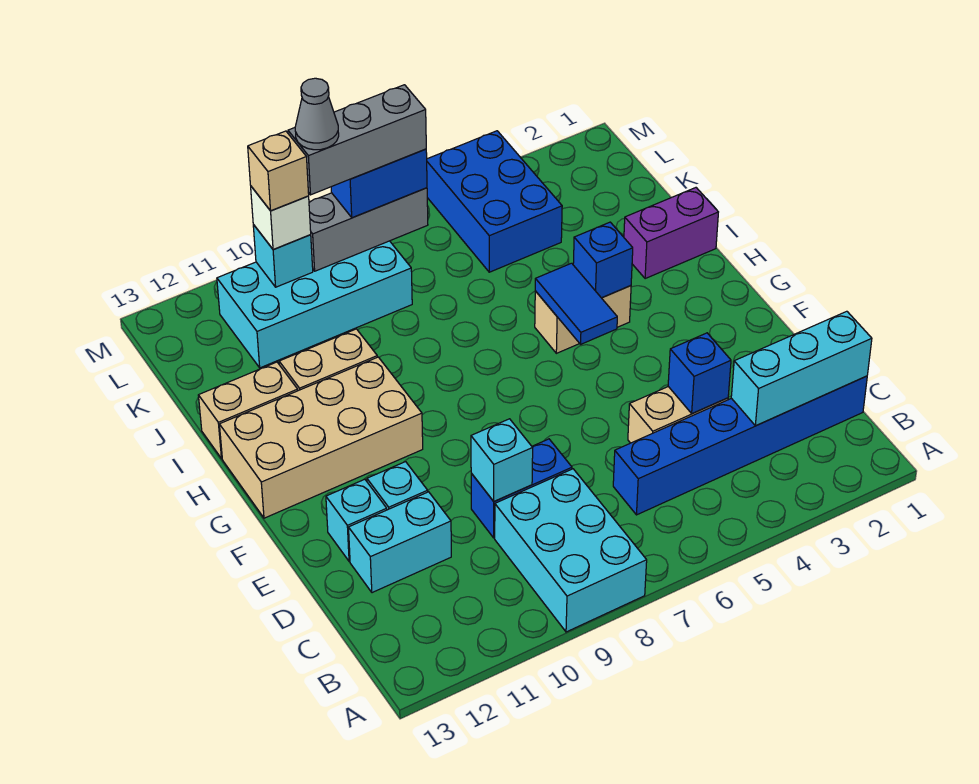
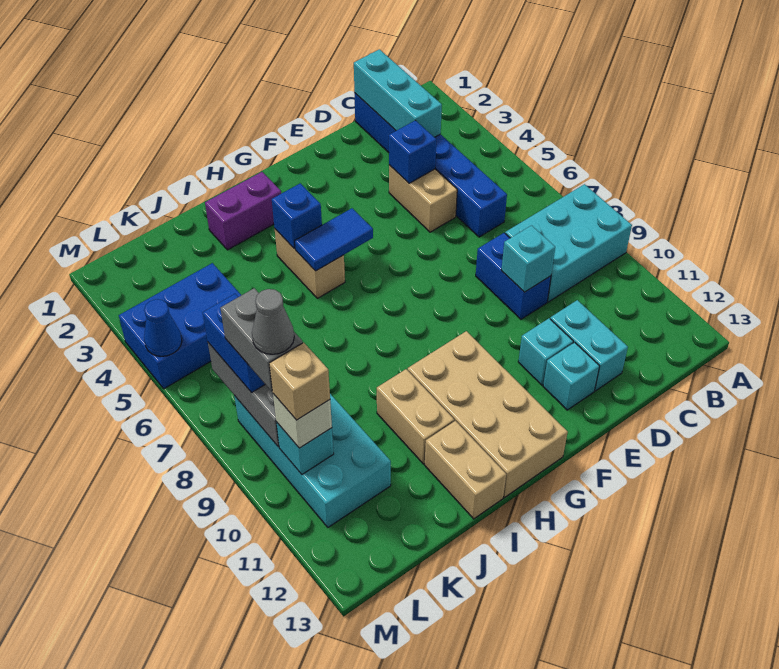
purple 1x2 brick [624,188,718,279] -> purple 1x2 brick turned to [205,172,281,250]
grey 1x3 brick [288,85,426,195] -> grey 1x2 brick [220,288,303,391]
none -> blue 1x1 cone [144,299,182,356]

